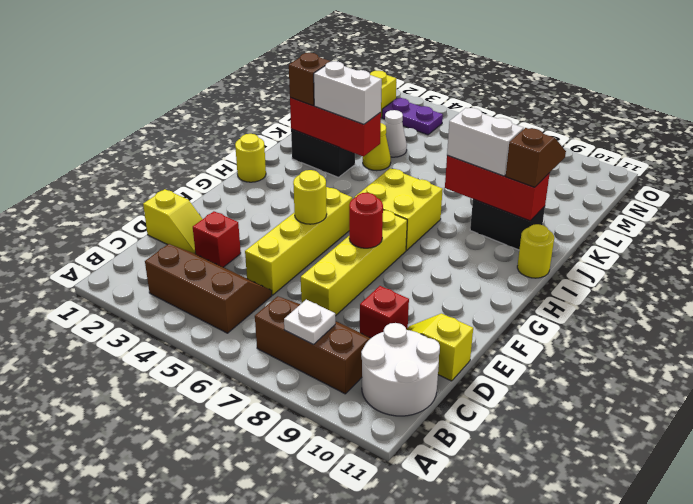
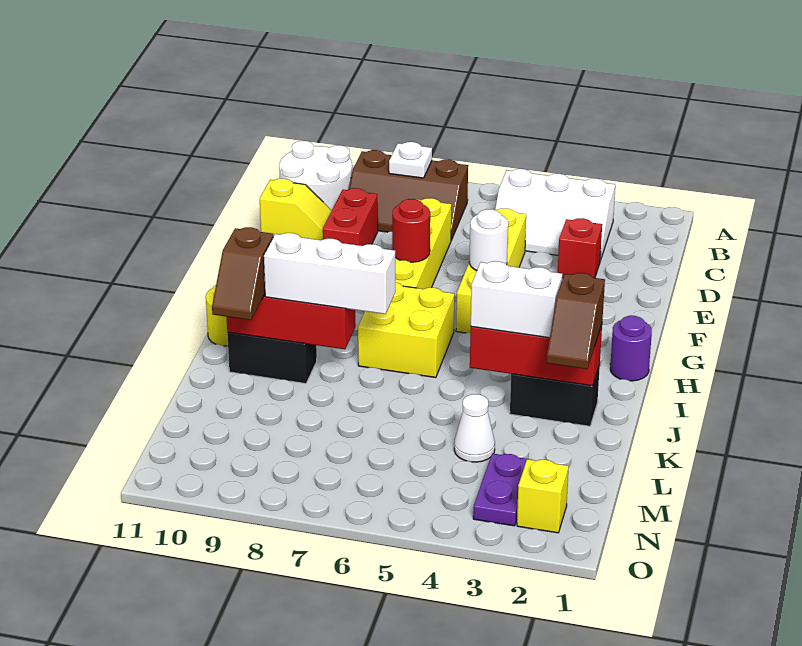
brown 2x3 slope [145,244,272,333] -> white 2x3 slope [495,169,615,261]
yellow 1x2 slope [143,189,202,253] -> none
red 1x1 brick [360,286,409,338] -> red 1x2 brick [323,188,378,246]
yellow 1x1 round brick [293,170,327,224] -> white 1x1 round brick [469,209,508,270]
yellow 1x1 round brick [235,134,266,182] -> purple 1x1 round brick [610,316,652,381]
white 1x2 brick [447,108,524,176] -> white 1x3 brick [264,233,396,314]
yellow 1x1 cone [363,123,391,171] -> none
purple 1x2 plate [382,98,443,135] -> purple 1x2 plate turned to [473,453,531,526]

